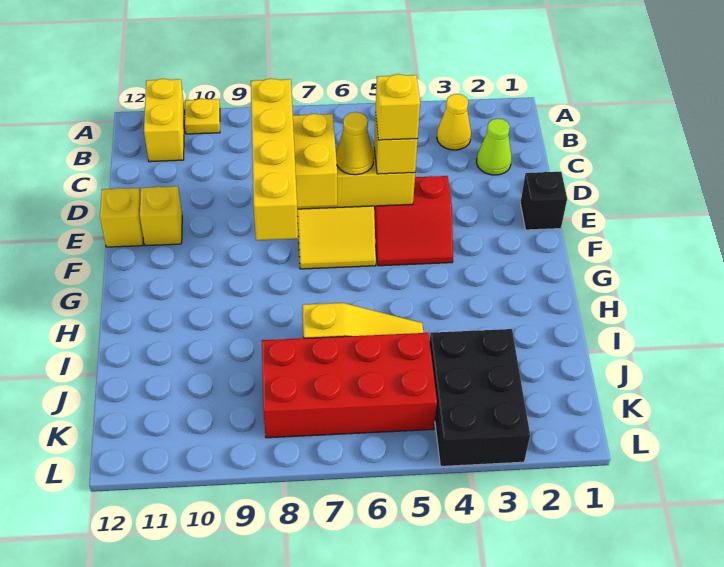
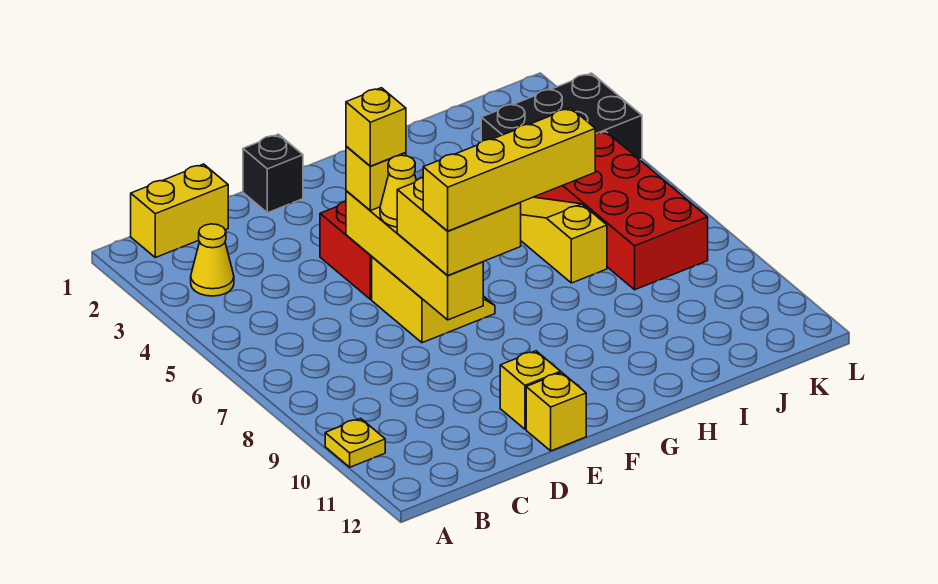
yellow 1x2 brick [144,79,185,162] -> yellow 1x2 brick moved to [131,164,228,258]
lime 1x1 cone [477,119,512,175] -> none

